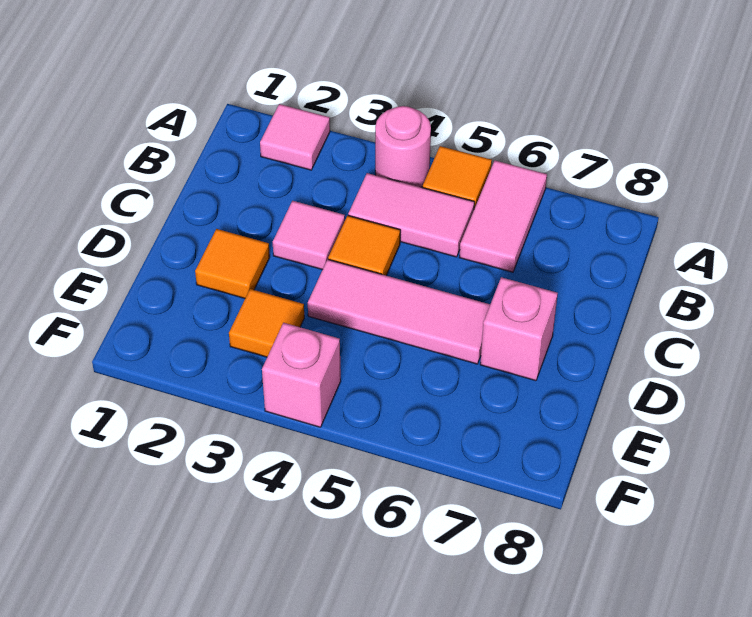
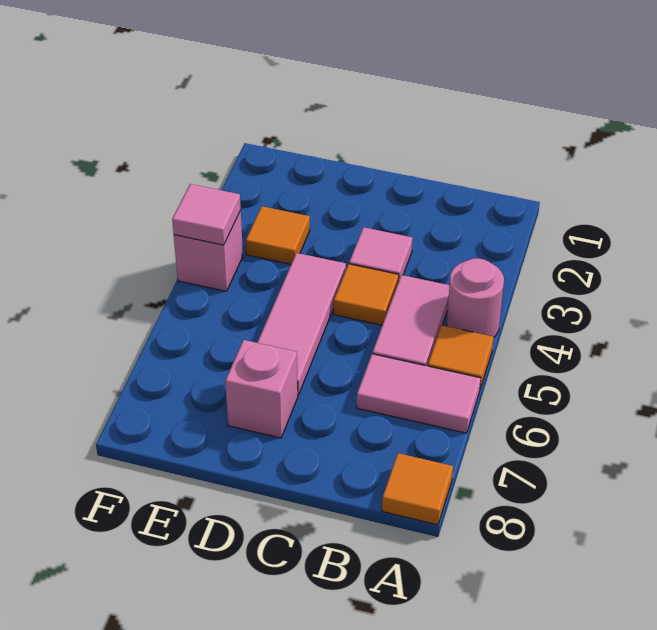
pink 1x1 tile [260,104,330,170] -> pink 1x1 tile moved to [172,184,241,245]
orange 1x1 tile [195,229,270,298] -> orange 1x1 tile moved to [382,453,453,525]

